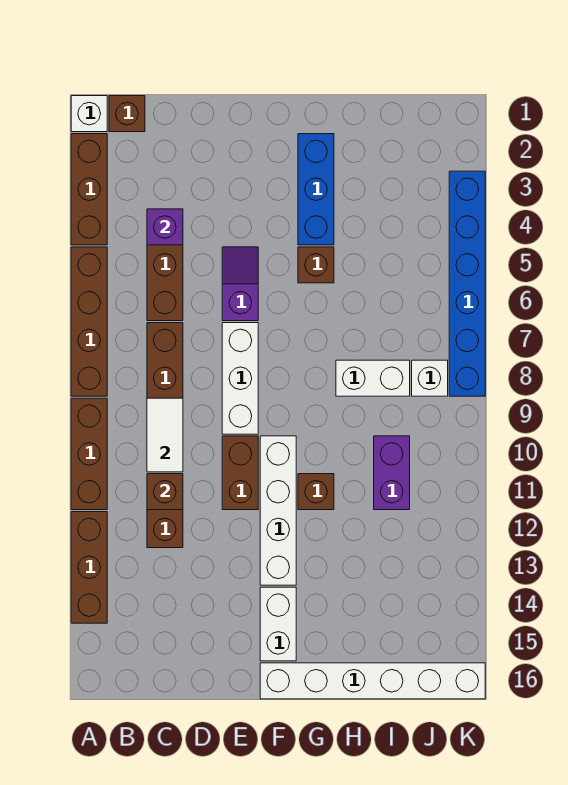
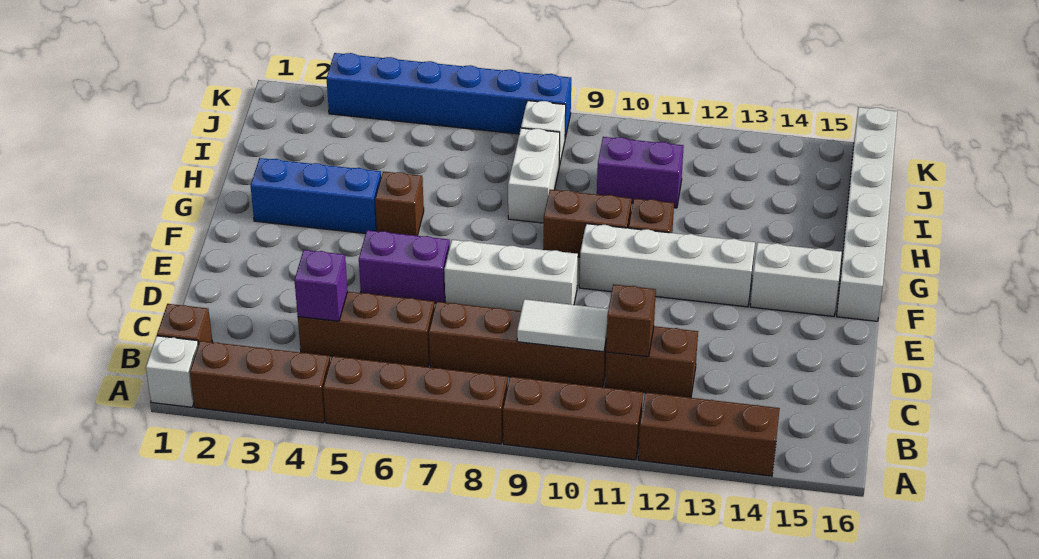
purple 1x2 slope [222,247,258,321] -> purple 1x2 brick [359,230,450,303]
brown 1x2 brick [222,436,258,510] -> brown 1x2 brick moved to [543,190,632,257]

